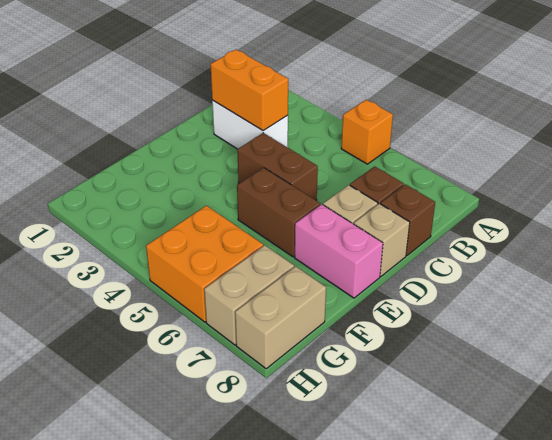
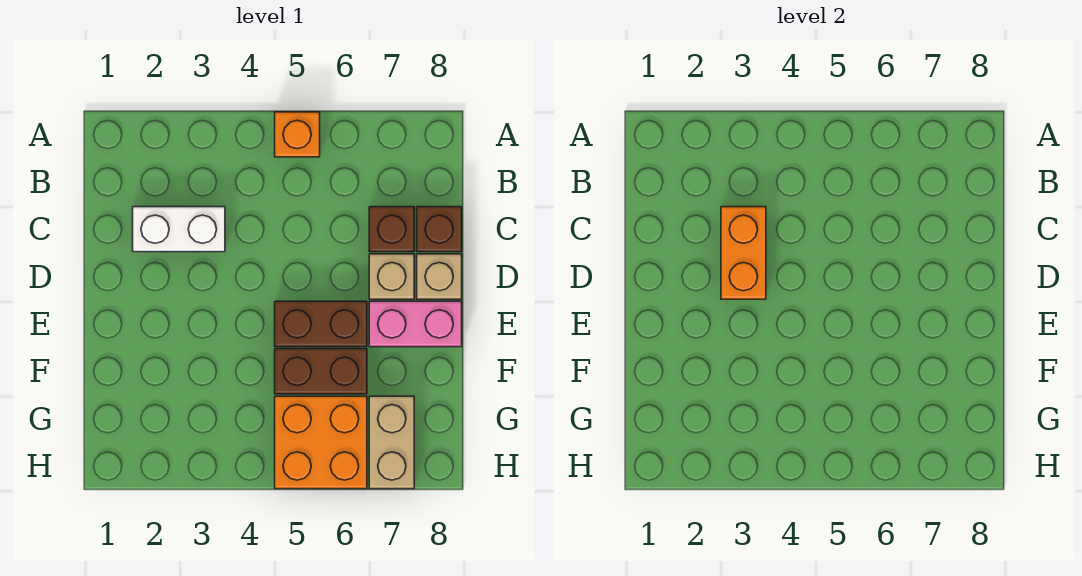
orange 1x2 brick [211,50,288,131] -> orange 1x2 brick turned to [721,207,766,299]
brown 1x2 brick [237,133,318,201] -> brown 1x2 brick moved to [275,349,367,394]
tan 1x2 brick [235,266,326,369] -> none

